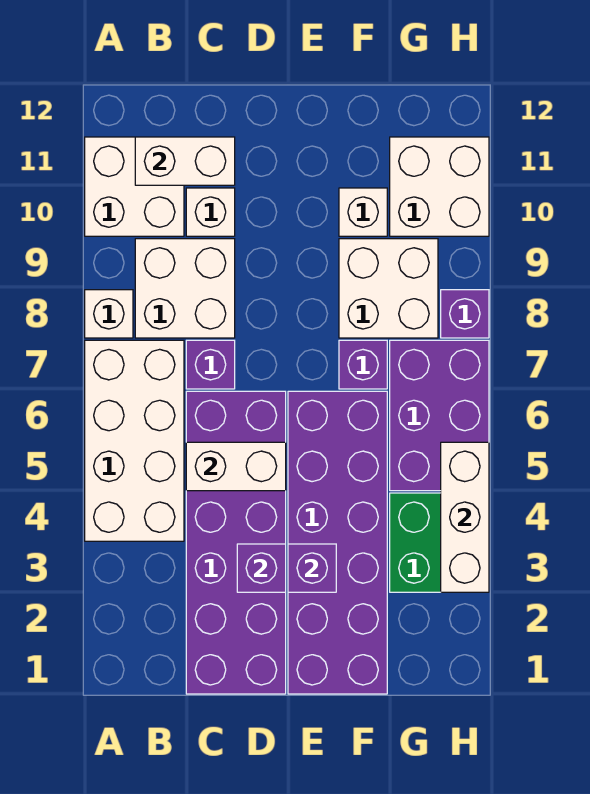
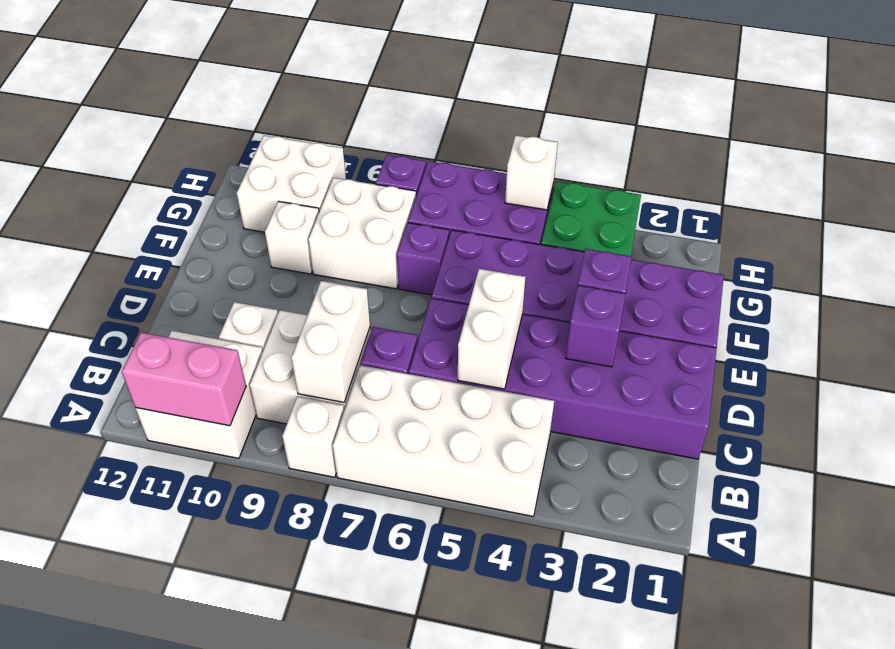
none -> pink 1x2 brick [122,333,246,426]
white 1x2 brick [135,137,235,185] -> white 1x2 brick moved to [291,281,370,403]
white 1x3 brick [441,442,489,592] -> white 1x1 brick [505,136,558,210]

